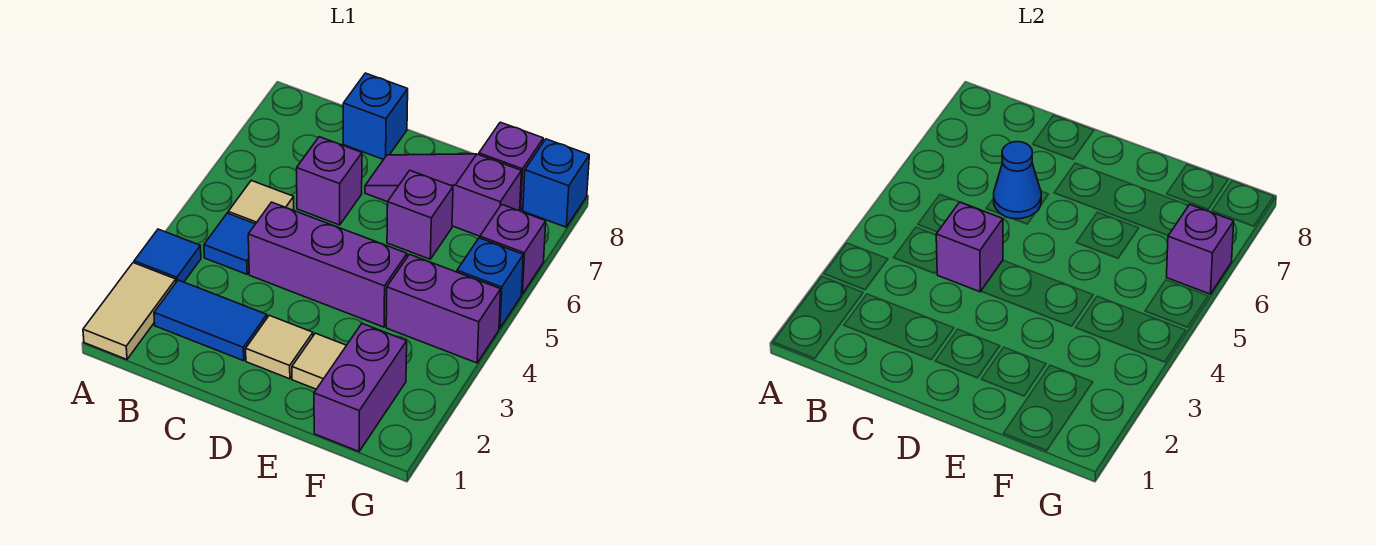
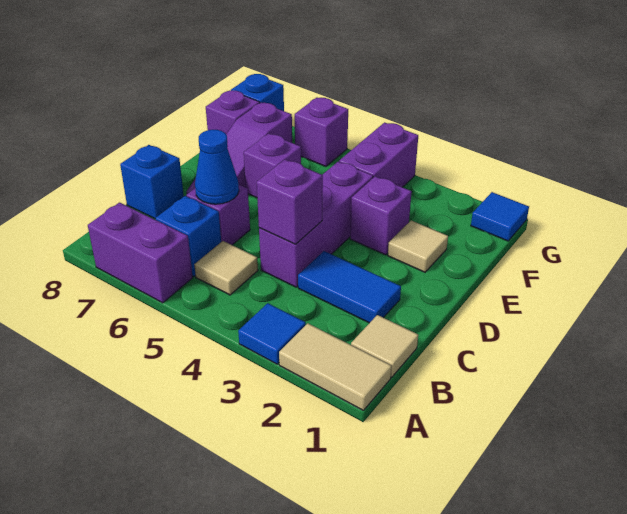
blue 1x2 tile [154,280,267,361] -> blue 1x2 tile turned to [298,251,401,323]
blue 1x1 tile [204,213,255,274] -> blue 1x1 tile moved to [471,192,529,241]
tan 1x1 tile [246,315,313,379] -> tan 1x1 tile moved to [351,315,418,377]
purple 1x2 brick [314,323,407,451] -> purple 1x2 brick moved to [88,203,193,303]
blue 1x1 brick [457,238,523,328] -> blue 1x1 brick moved to [155,196,221,277]
purple 1x1 brick [1167,204,1234,294] -> purple 1x1 brick moved to [350,176,412,255]

